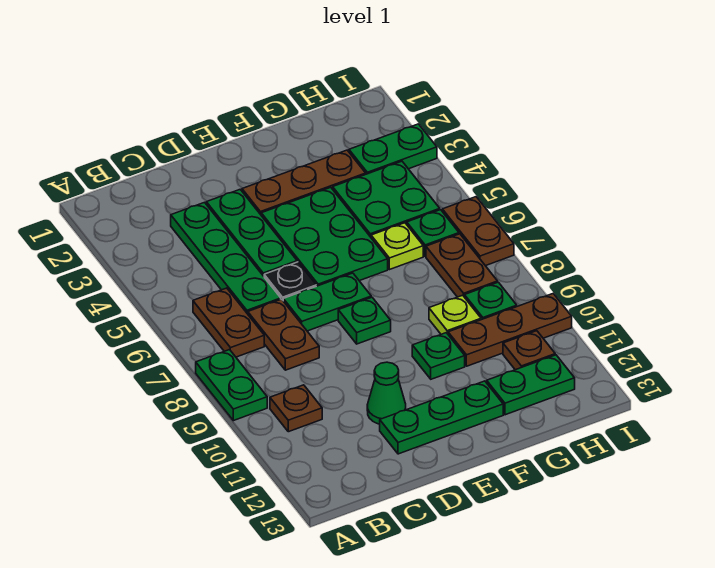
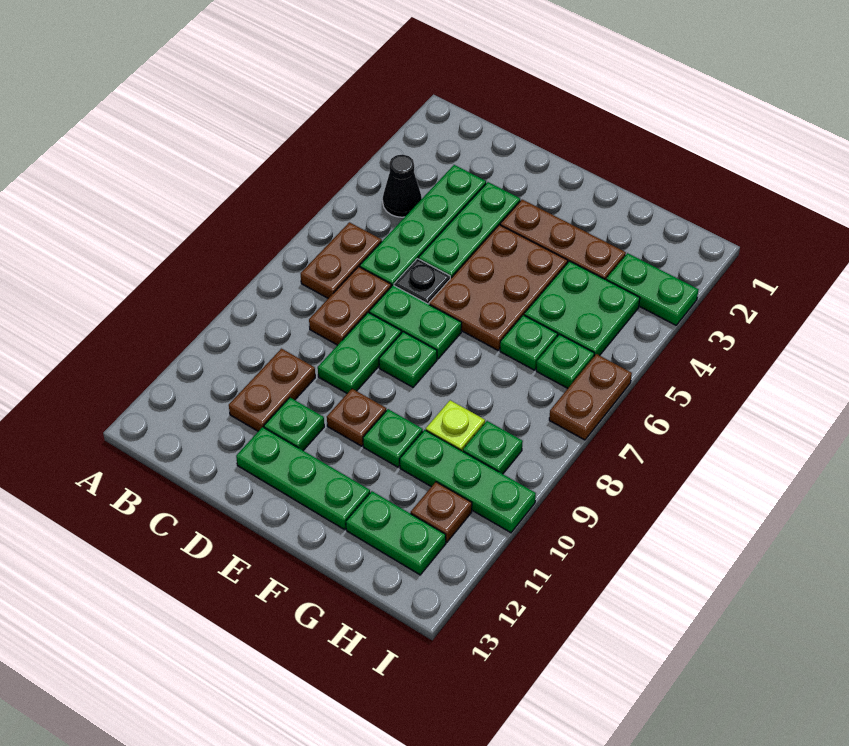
green 1x2 plate [196,350,267,421] -> green 1x2 plate moved to [318,313,401,393]
none -> black 1x1 cone [383,154,422,217]
brown 1x1 plate [270,385,322,432] -> brown 1x1 plate moved to [327,389,386,446]
green 1x1 cone [367,362,406,424] -> green 1x1 plate [264,398,324,450]
green 2x3 plate [261,187,388,286] -> brown 2x3 plate [429,225,568,350]
lime 1x1 plate [371,223,423,270] -> green 1x1 plate [500,315,558,370]
brown 1x3 plate [448,294,572,366] -> green 1x3 plate [400,430,536,533]
brown 1x2 plate [426,234,498,297] -> brown 1x2 plate moved to [229,349,315,431]

